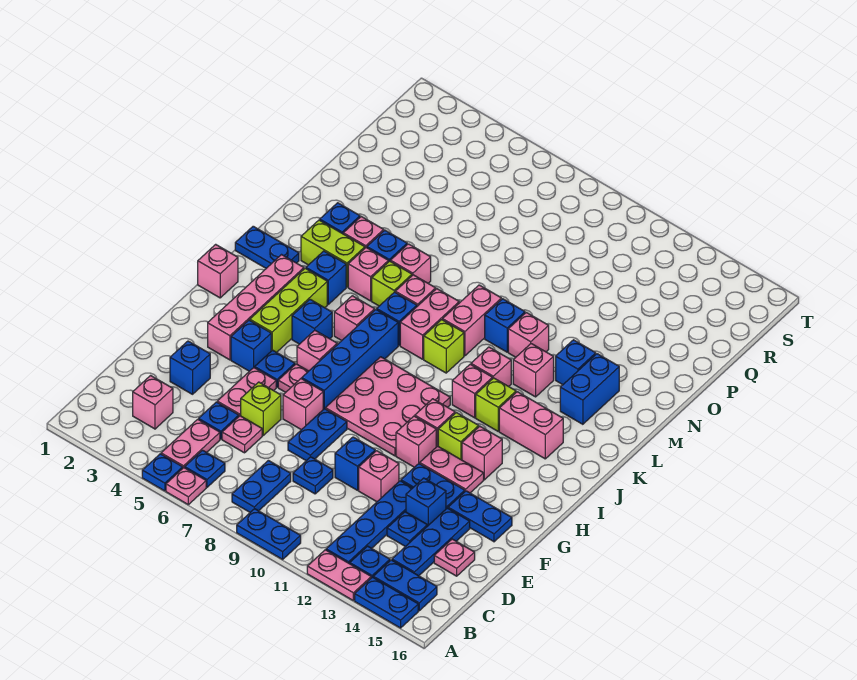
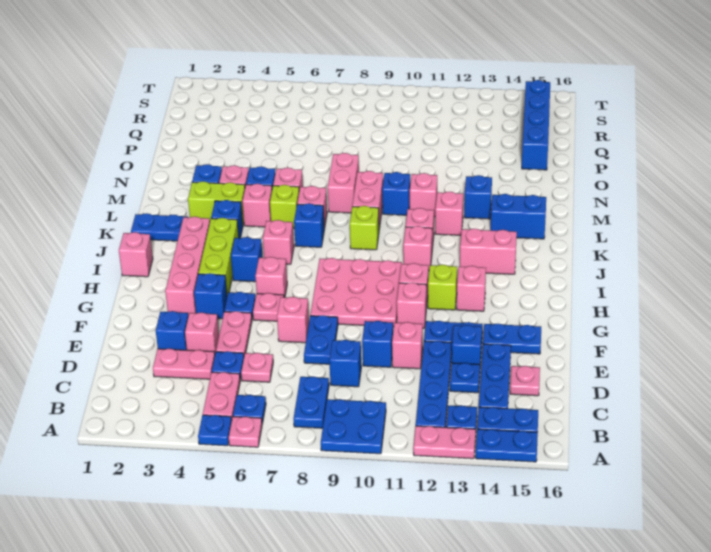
blue 1x2 plate [237,509,301,559] -> blue 2x2 plate [321,399,386,454]
pink 1x1 brick [133,376,173,429] -> pink 1x1 brick moved to [185,312,219,353]
blue 1x1 plate [293,457,333,494] -> blue 1x1 brick [329,340,361,387]
lime 1x1 brick [241,382,281,435] -> none
blue 1x4 brick [302,310,398,409] -> blue 1x4 brick moved to [522,80,550,170]
pink 1x2 plate [420,446,484,493] -> pink 1x2 plate moved to [153,349,215,379]
lime 1x1 brick [476,378,516,431] -> none
pink 1x2 brick [400,289,459,359] -> pink 1x2 brick moved to [328,153,359,213]
blue 1x2 brick [560,354,619,424] -> blue 1x2 brick turned to [491,194,546,239]

